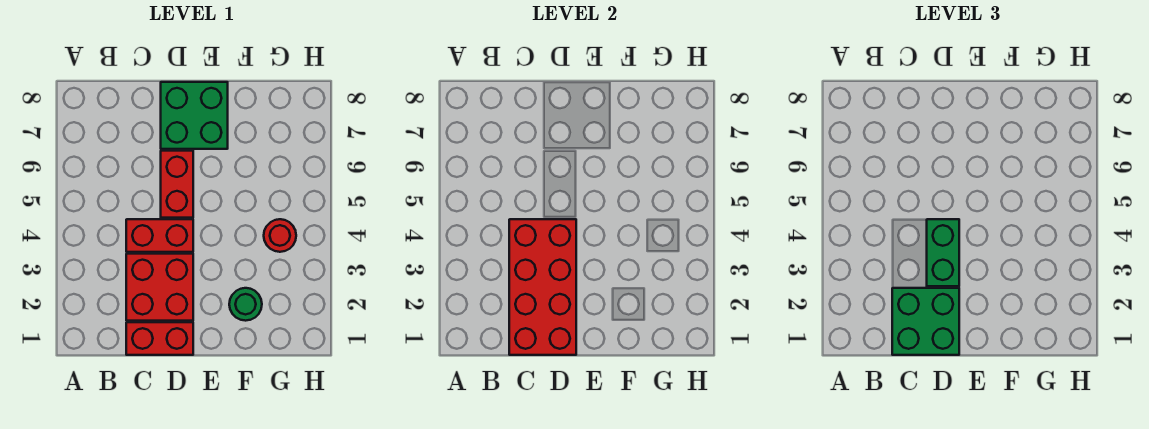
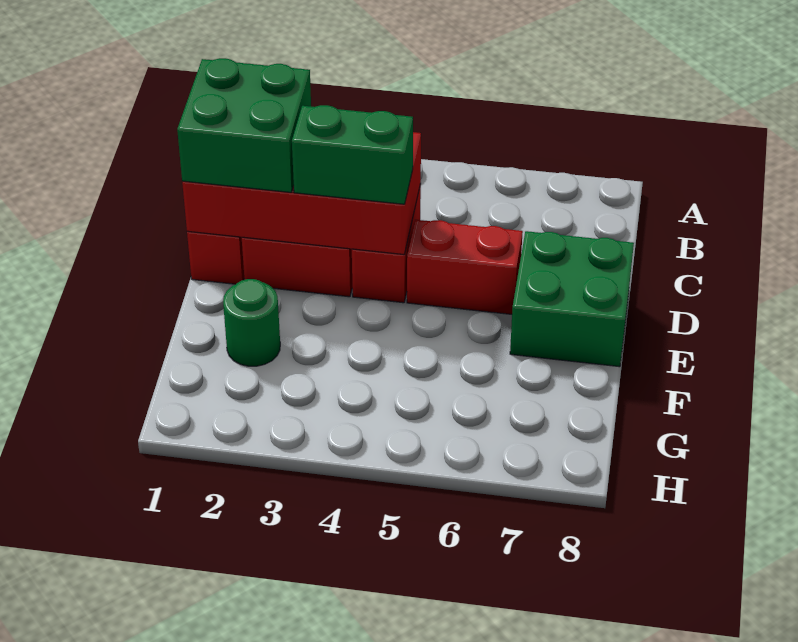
red 1x1 round brick [264,219,296,252] -> none

